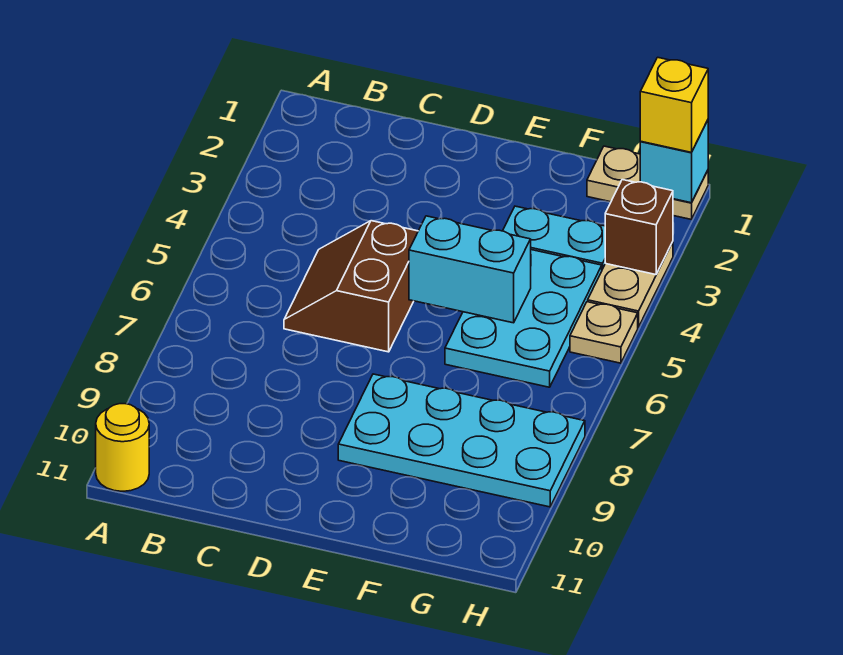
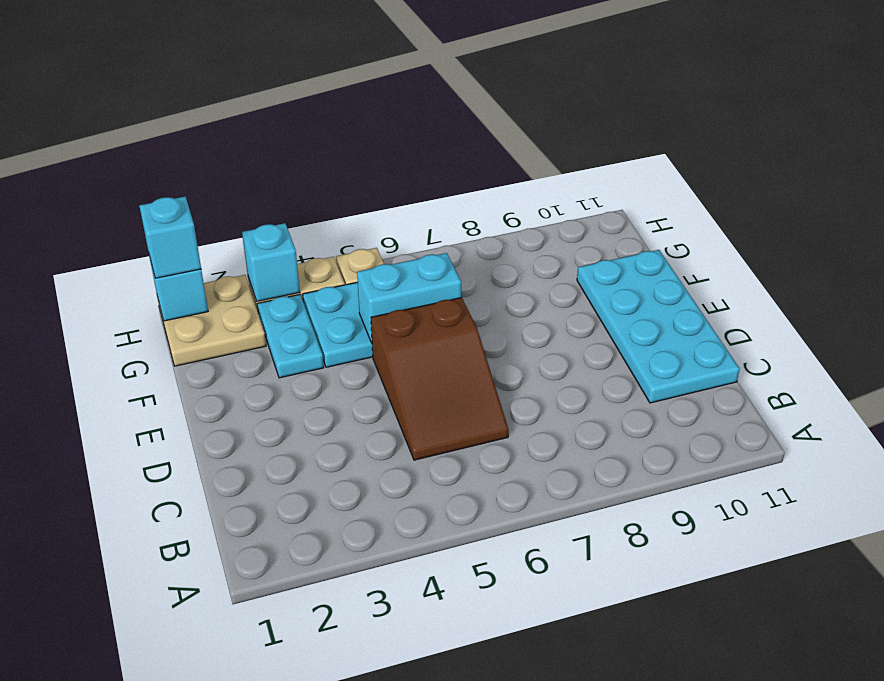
yellow 1x1 round brick [96,404,149,491] -> none
brown 2x2 slope [284,221,418,352] -> brown 2x3 slope [371,298,509,460]
cyan 1x2 brick [409,216,531,323] -> cyan 1x2 brick turned to [357,253,461,343]
cyan 2x4 plate [338,374,585,507] -> cyan 2x4 plate moved to [577,250,740,403]
tan 1x2 plate [587,146,708,219] -> tan 2x2 plate [158,275,266,366]
yellow 1x1 brick [640,57,708,152] -> cyan 1x1 brick [139,197,201,278]
brown 1x1 brick [605,180,673,275] -> cyan 1x1 brick [242,223,300,301]

